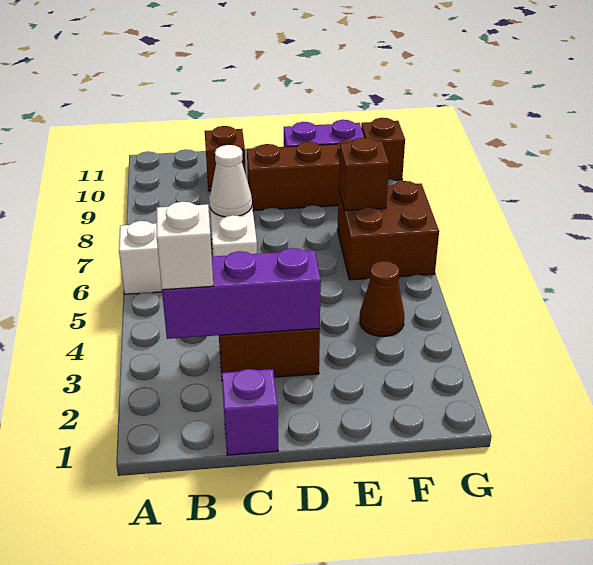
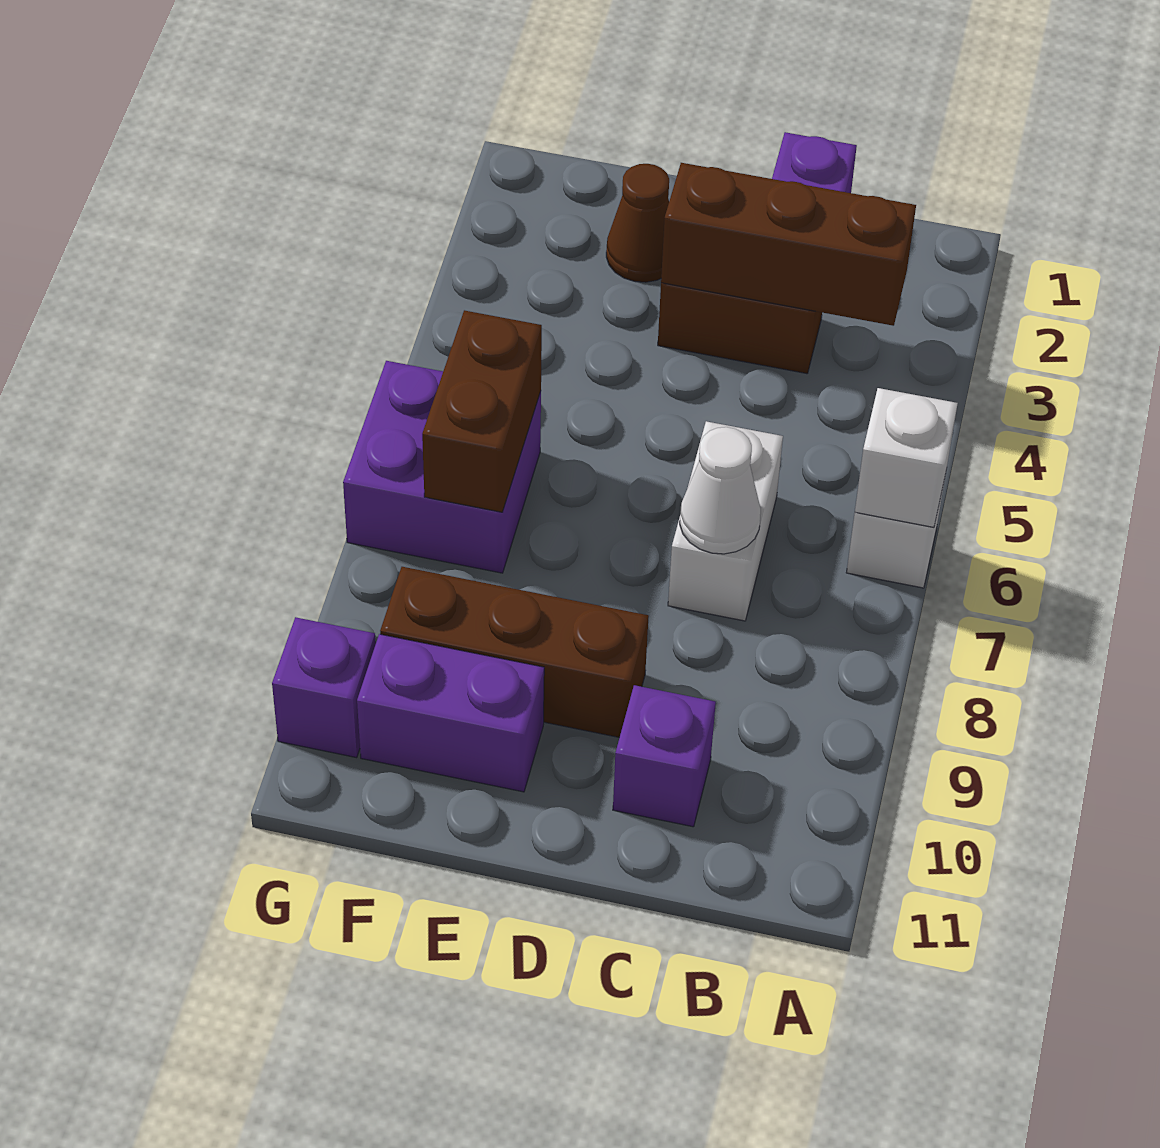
purple 1x3 brick [162,248,321,339] -> brown 1x3 brick [661,163,916,326]
white 1x1 brick [157,202,213,290] -> white 1x1 brick moved to [855,388,958,527]
brown 1x1 brick [205,126,246,191] -> purple 1x1 brick [613,685,716,827]
brown 1x1 cone [360,261,404,336] -> brown 1x1 cone moved to [606,164,669,282]
brown 2x2 brick [337,181,439,280] -> purple 2x2 brick [343,361,541,573]
brown 1x1 brick [339,138,389,211] -> brown 1x2 brick [422,310,542,512]
brown 1x1 brick [361,118,405,180] -> purple 1x1 brick [272,617,376,758]

